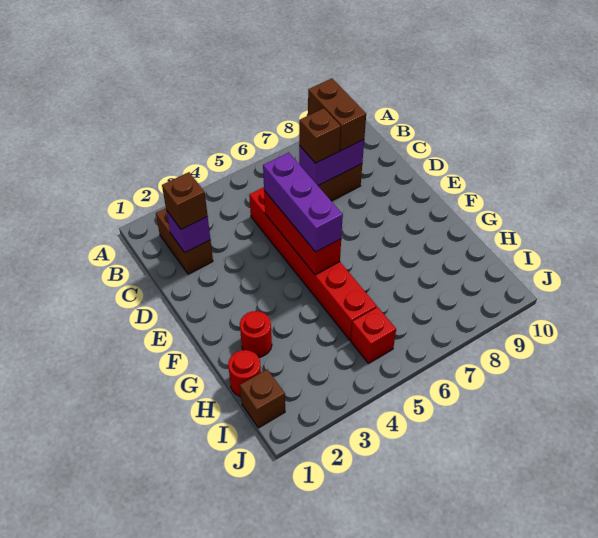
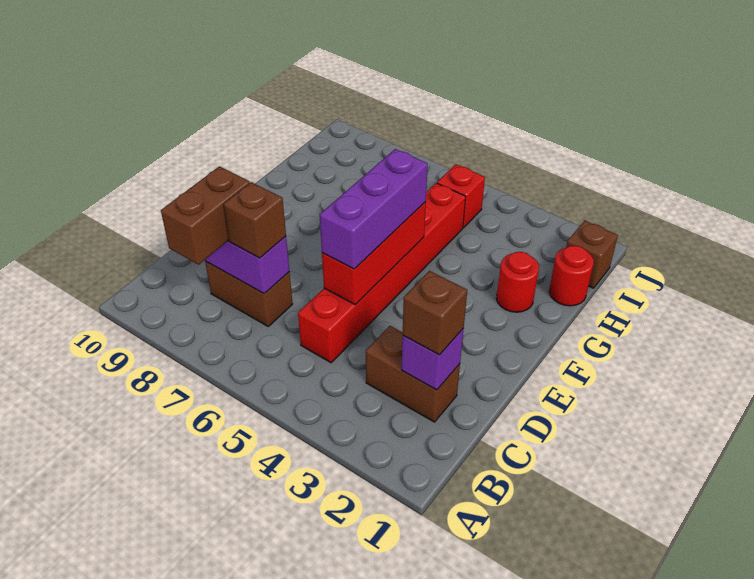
brown 1x2 brick [156,208,213,274] -> brown 1x2 brick turned to [366,326,460,422]

